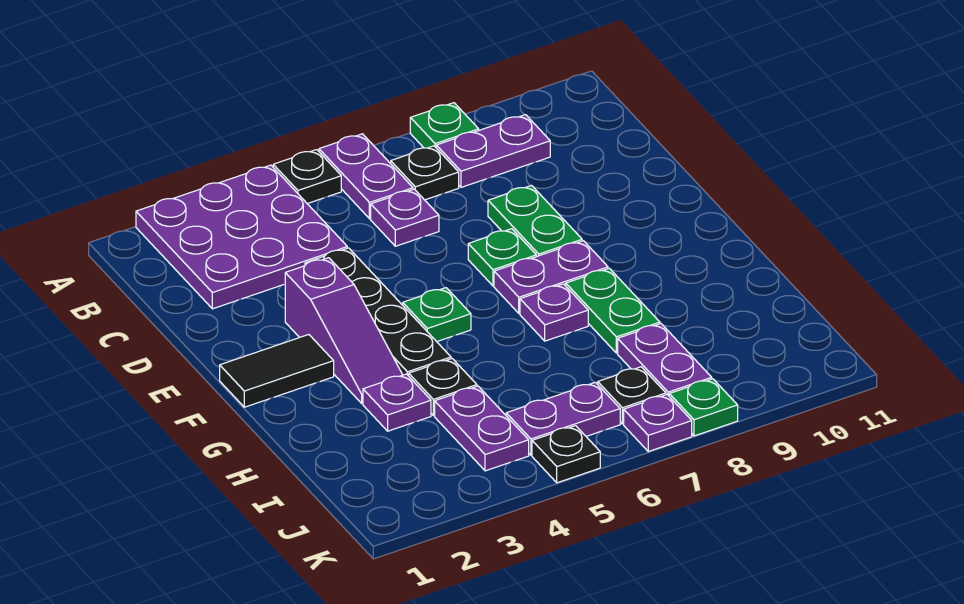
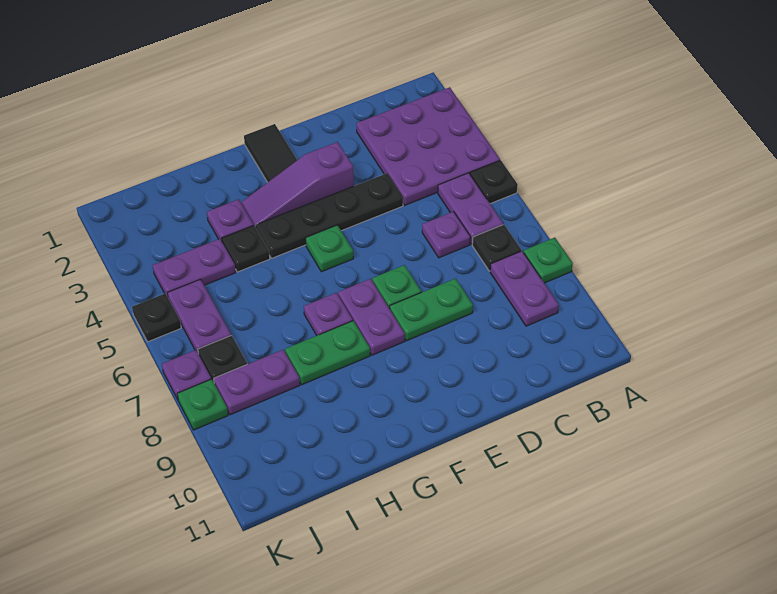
purple 1x2 plate [319,134,413,219] -> purple 1x2 plate turned to [438,173,503,244]

